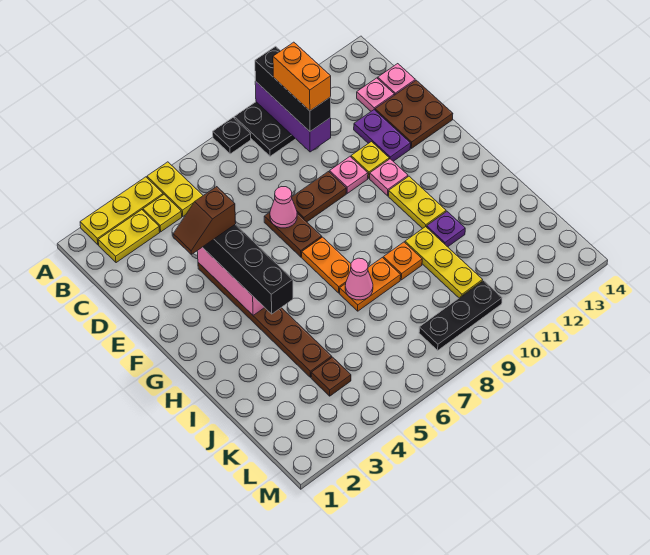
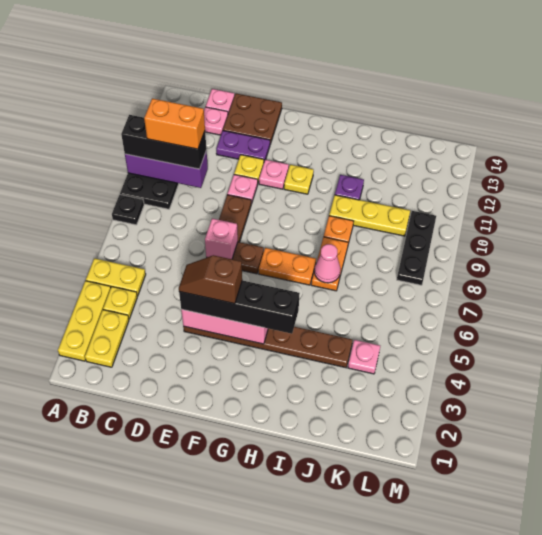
brown 1x2 slope [173,187,236,255] -> brown 1x2 slope turned to [179,255,242,304]
pink 1x1 cone [270,187,297,228] -> pink 1x1 brick [205,219,238,259]
yellow 1x2 plate [388,176,446,229] -> yellow 1x1 plate [284,165,314,194]
brown 1x1 plate [311,357,351,396] -> pink 1x1 plate [348,340,380,374]

